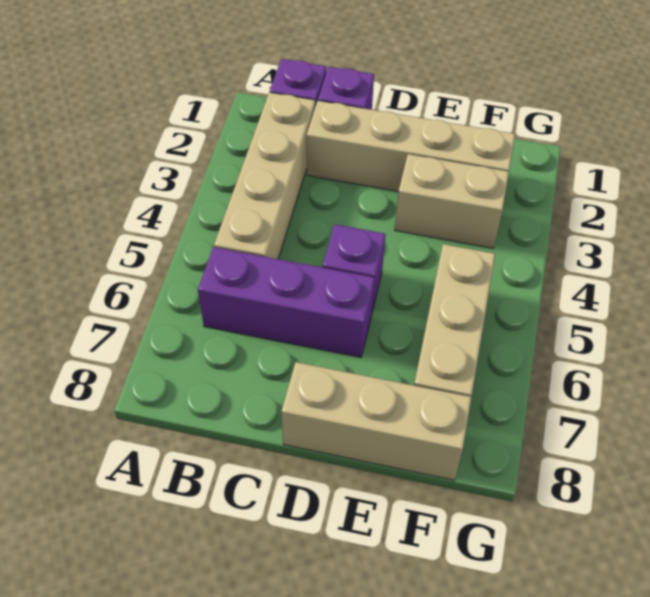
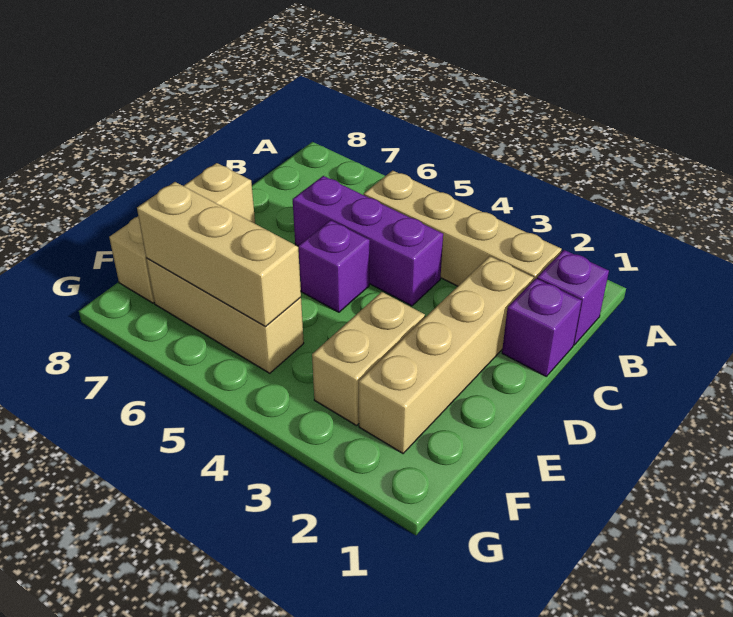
purple 1x3 brick [198,247,375,357] -> purple 1x3 brick turned to [293,176,443,306]
none -> tan 1x3 brick [137,182,301,327]

